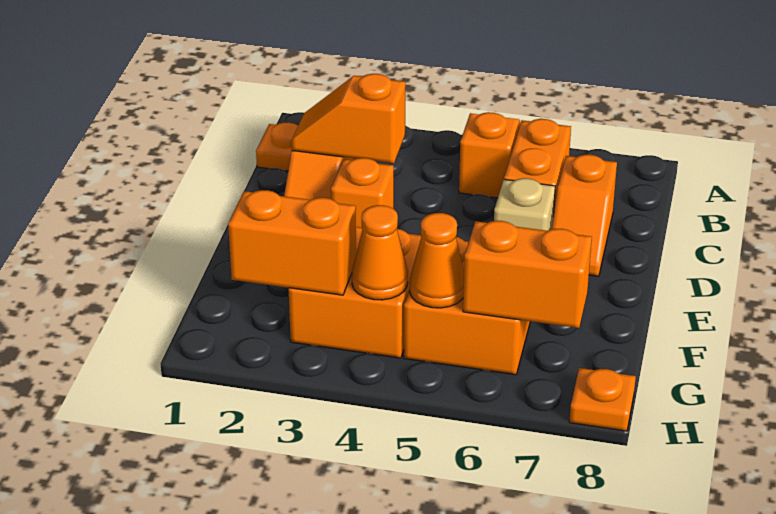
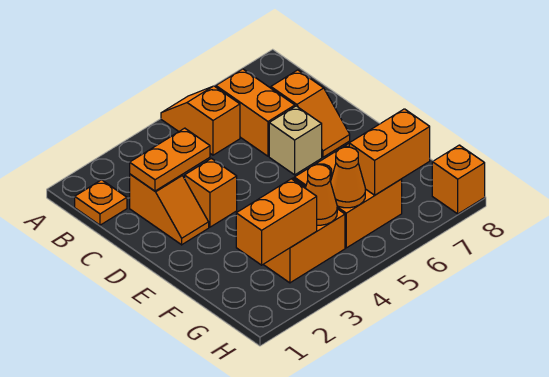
orange 1x2 slope [291,74,405,163] -> orange 1x2 plate [130,128,210,191]
orange 1x1 plate [569,368,636,431] -> orange 1x1 brick [432,145,485,214]

